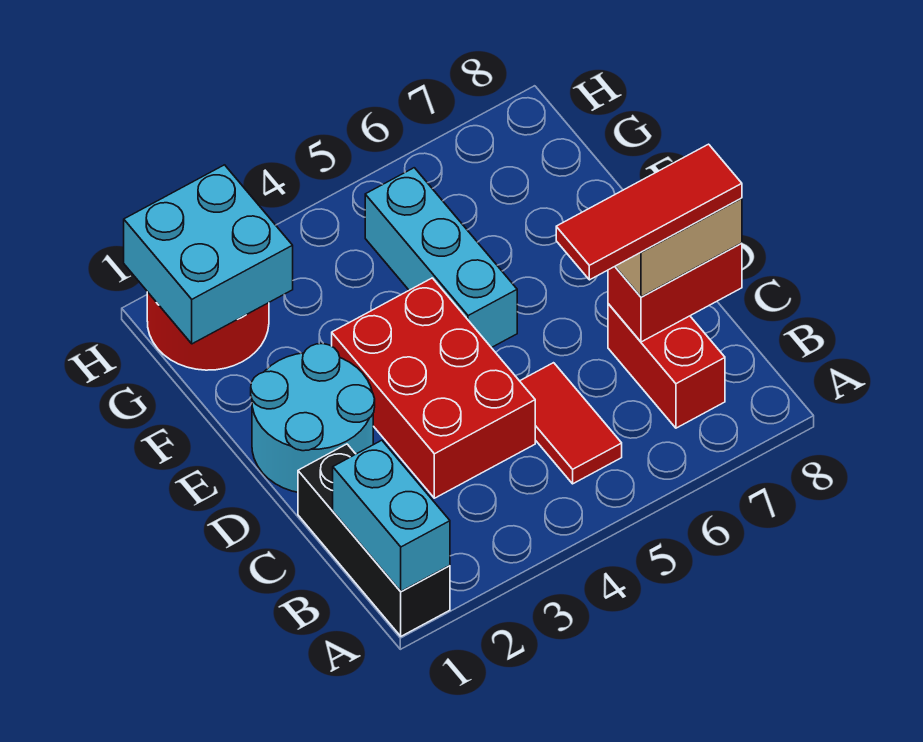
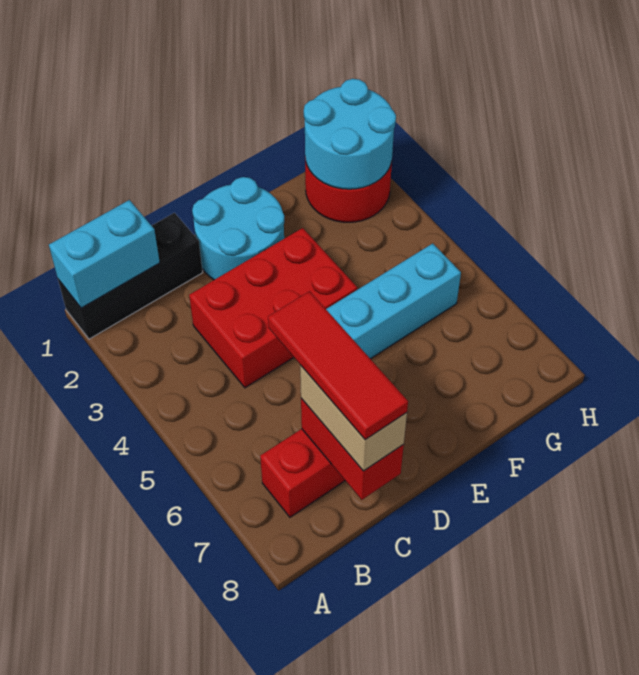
red 1x2 tile [520,363,622,484] -> none
cyan 2x2 brick [124,165,293,344] -> cyan 2x2 round brick [304,79,396,189]

